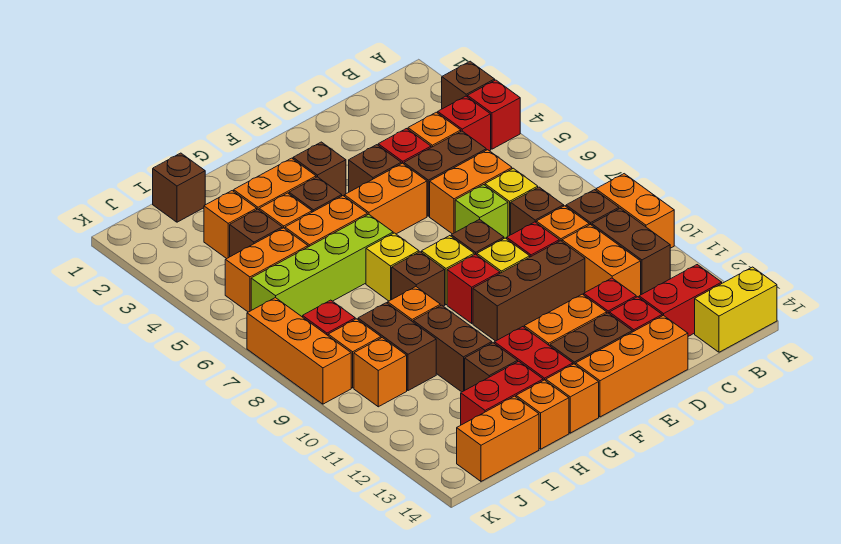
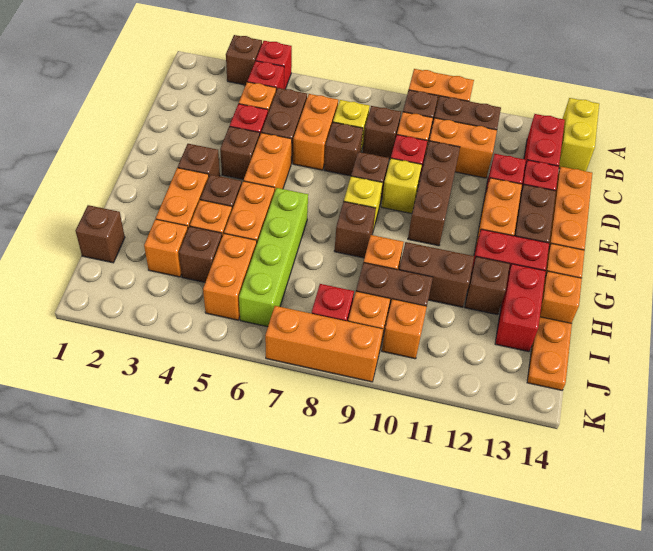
lime 1x1 brick [455,185,508,239] -> brown 1x1 brick [324,122,363,176]
red 1x1 brick [447,254,500,323] -> none
yellow 1x1 brick [366,233,419,301] -> none
orange 1x2 brick [457,396,539,481] -> orange 1x2 plate [527,317,572,390]

